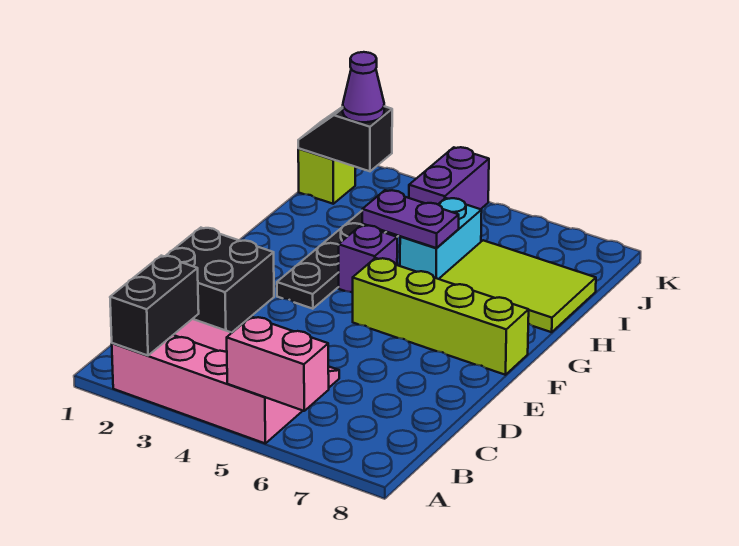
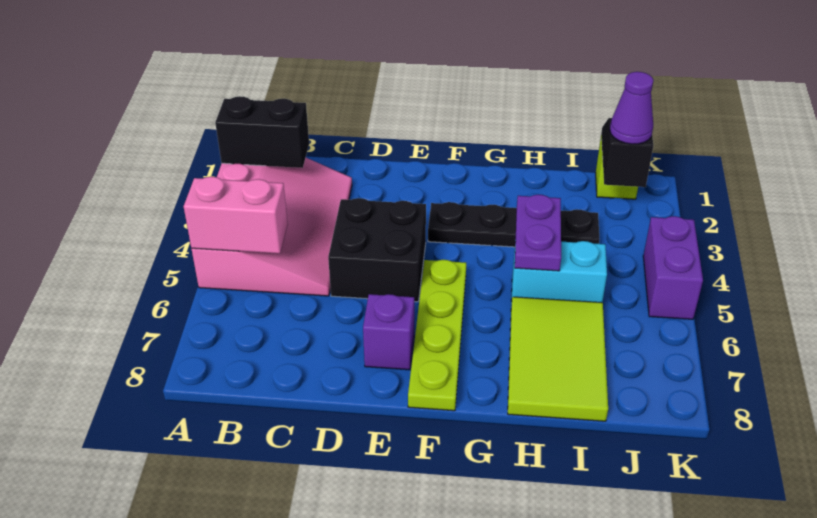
pink 1x2 brick [227,317,329,411] -> pink 1x2 brick turned to [184,177,288,254]
black 2x2 brick [166,228,274,333] -> black 2x2 brick moved to [328,198,426,302]
lime 1x4 brick [353,258,529,375] -> lime 1x4 plate [408,260,466,411]
purple 1x1 brick [339,225,397,293] -> purple 1x1 brick moved to [363,294,414,370]
purple 1x2 brick [409,147,489,209] -> purple 1x2 brick turned to [643,216,703,319]

